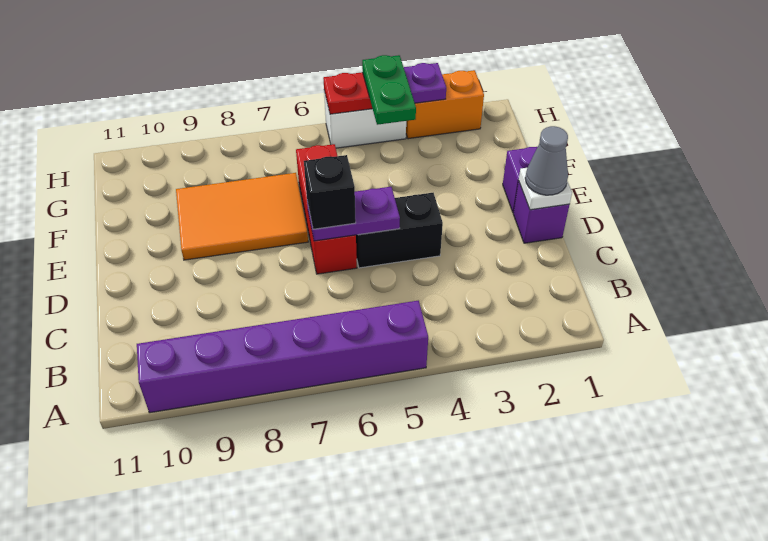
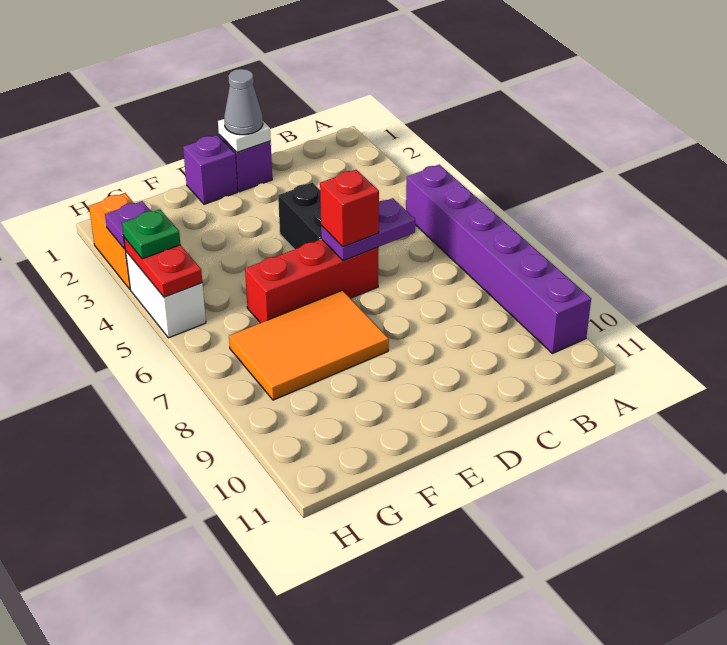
purple 1x2 plate [307,187,400,241] -> purple 1x2 plate turned to [321,198,415,261]
black 1x1 brick [304,155,356,229] -> red 1x1 brick [320,170,379,247]
orange 2x3 tile [176,173,308,260] -> orange 2x3 tile turned to [229,290,389,400]
green 1x2 plate [362,55,416,125] -> green 1x1 plate [122,209,181,259]

